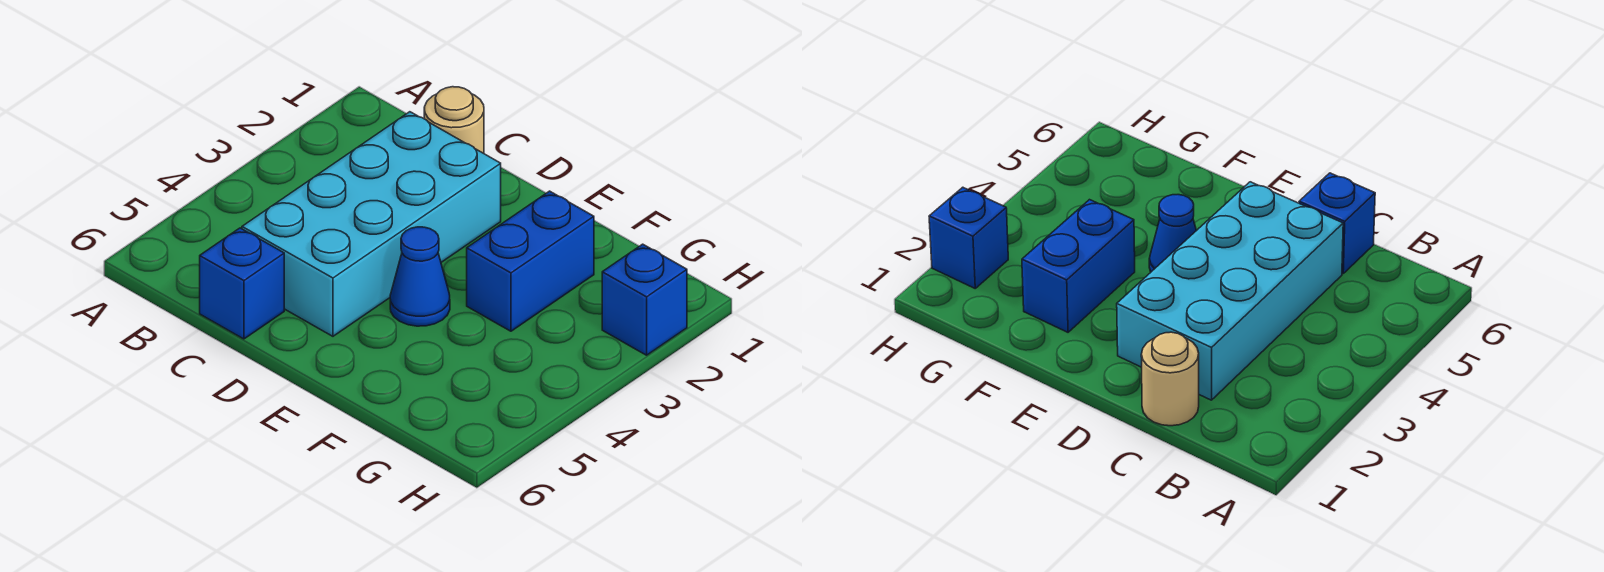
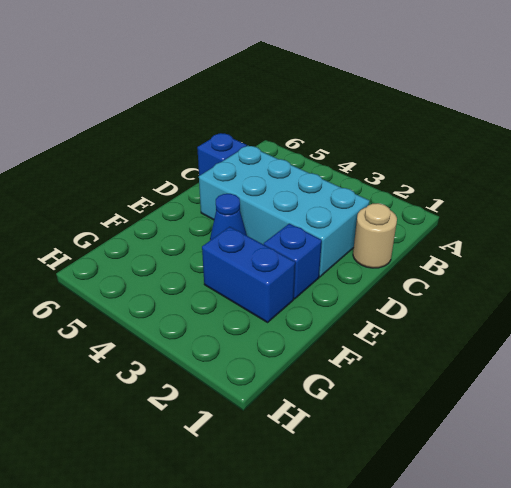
blue 1x1 brick [602,244,687,355] -> blue 1x1 brick moved to [264,224,322,299]

